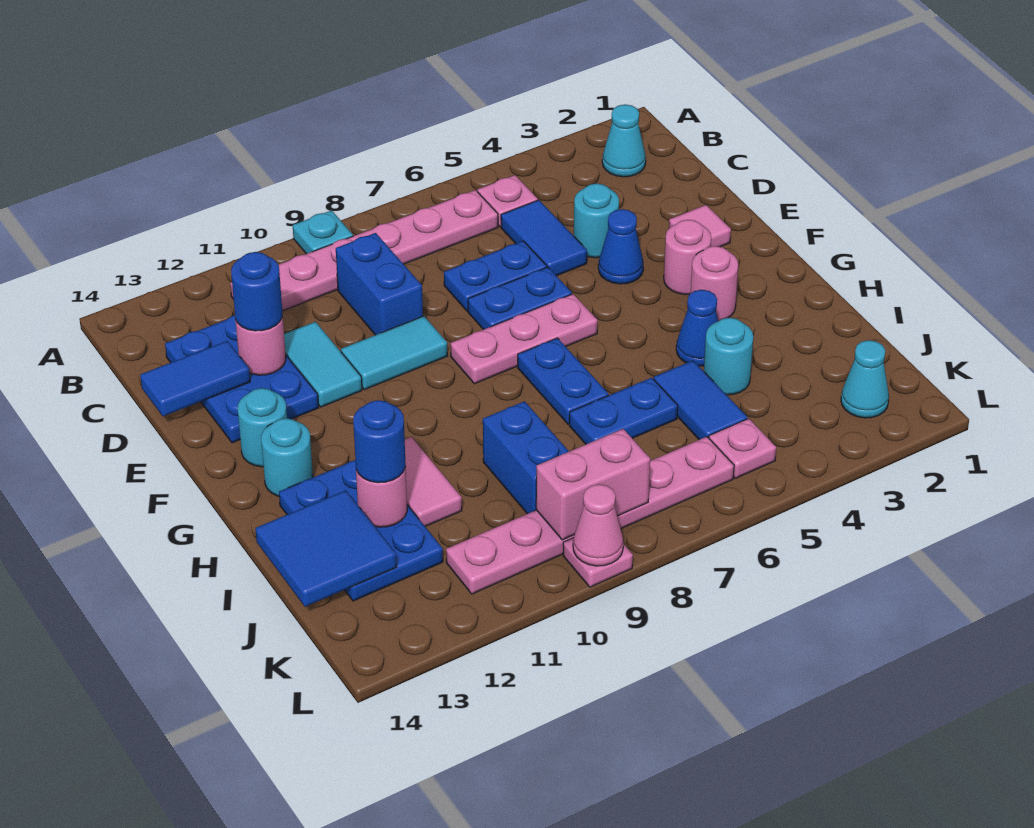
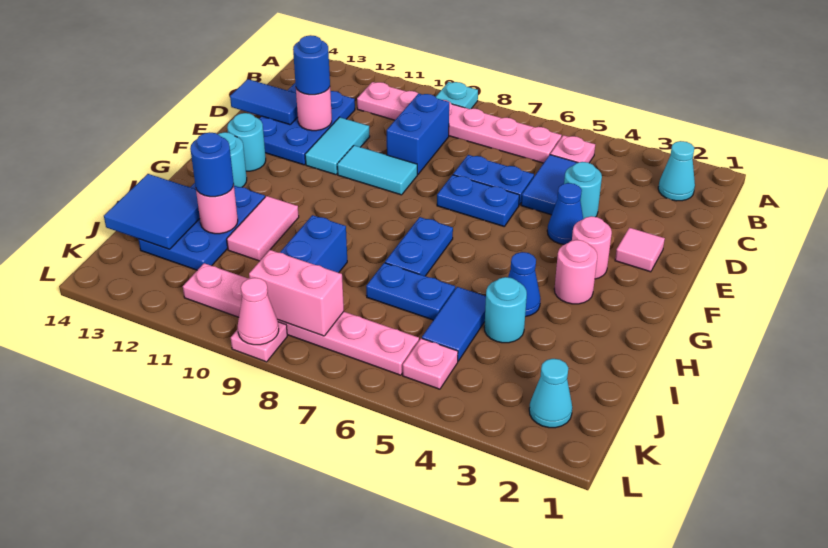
pink 1x3 plate [450,294,598,384] -> none

